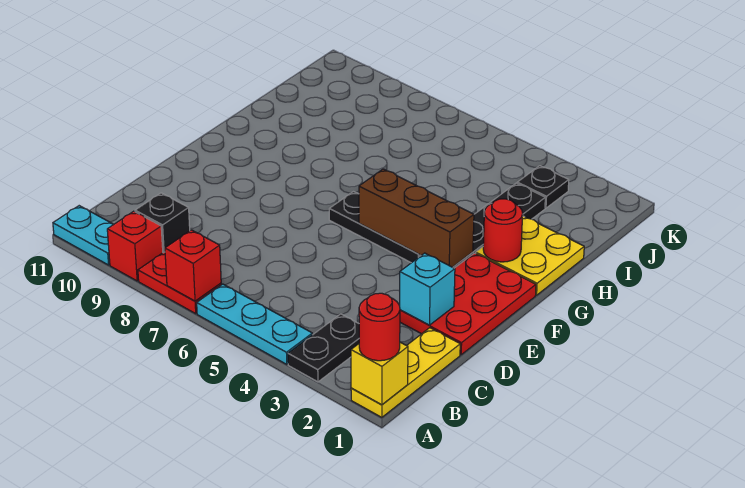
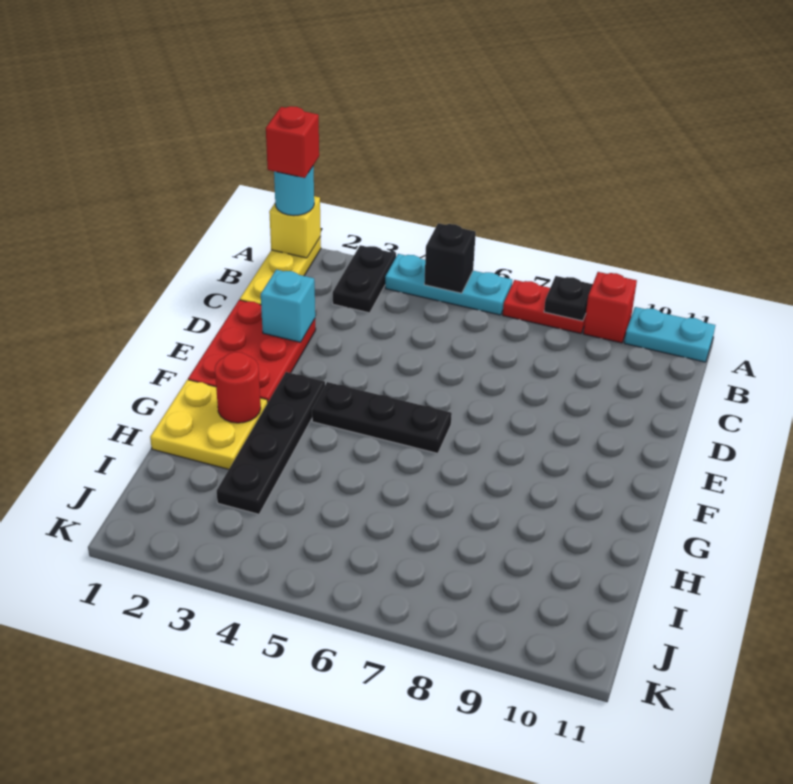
red 1x1 round brick [359,293,400,361] -> cyan 1x1 round brick [274,166,314,216]
red 1x1 brick [165,230,221,301] -> red 1x1 brick moved to [266,106,319,178]
black 1x1 brick [135,193,190,252] -> black 1x1 brick moved to [424,223,476,293]
brown 1x3 brick [359,169,474,267] -> none
black 1x1 plate [517,166,569,208] -> black 1x1 plate moved to [544,276,593,321]

